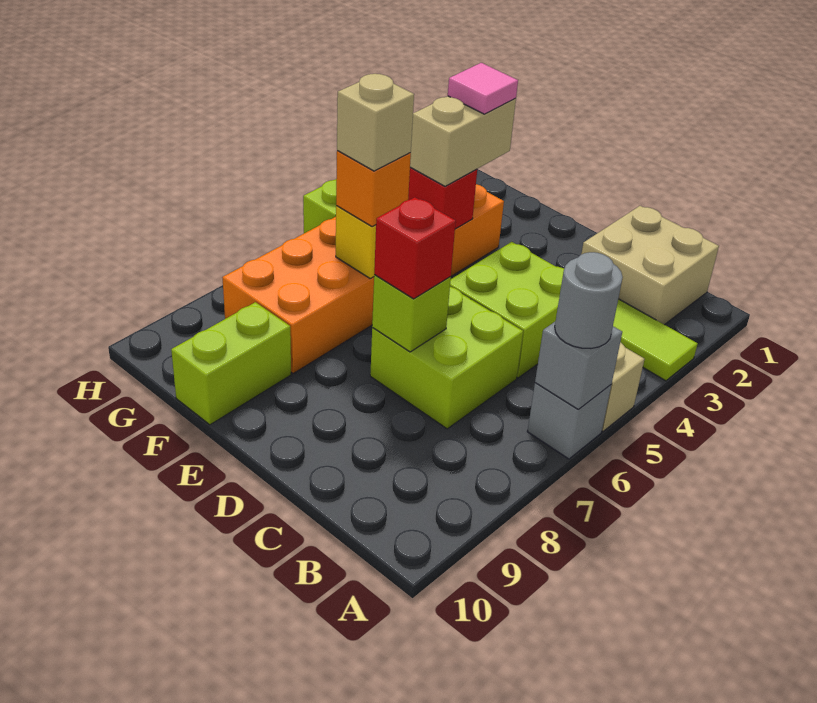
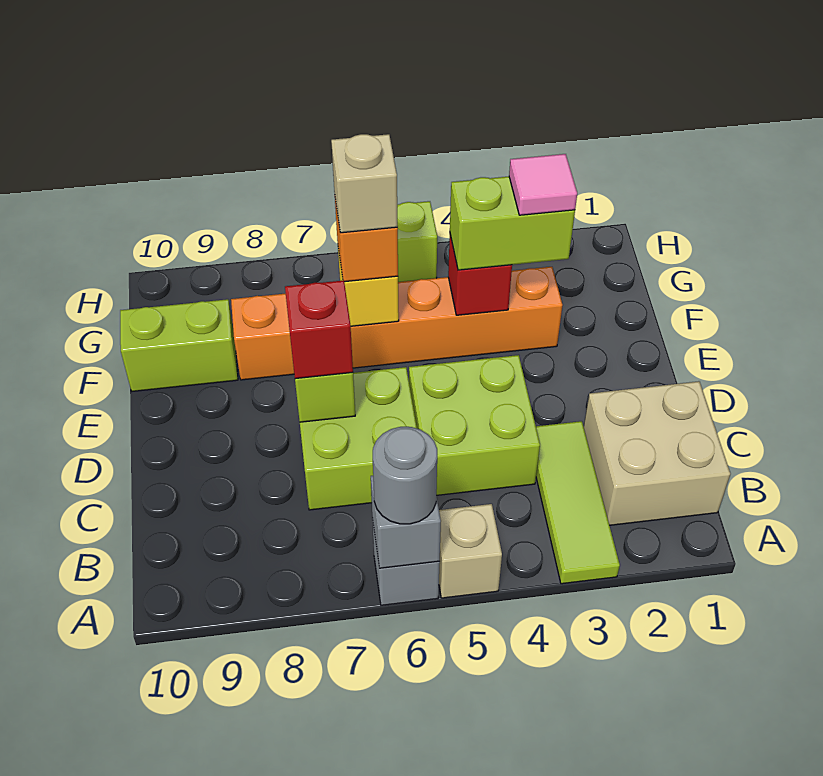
orange 2x6 brick [222,184,504,374] -> orange 1x6 brick [231,267,563,380]
tan 1x2 brick [410,96,516,186] -> lime 1x2 brick [450,177,575,270]

